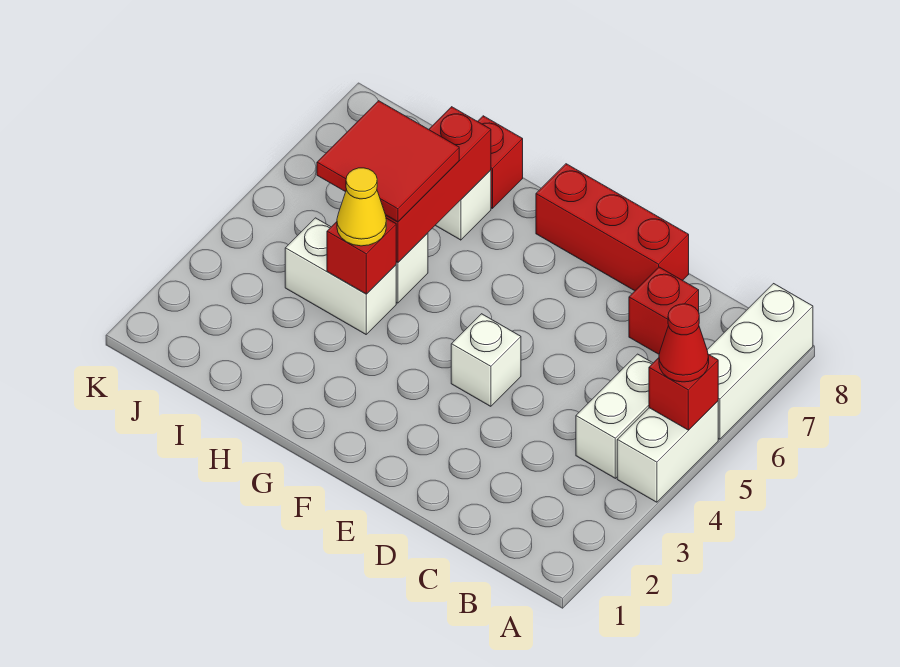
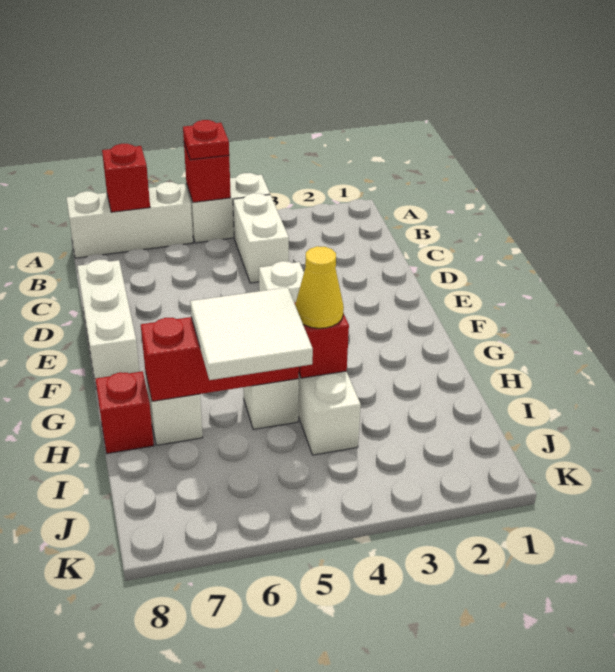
red 1x1 cone [659,304,709,382] -> red 1x1 plate [183,120,229,160]
white 1x2 brick [576,354,653,478] -> white 1x2 brick turned to [233,193,289,283]
red 1x1 brick [629,267,699,354] -> red 1x1 brick moved to [102,144,150,212]
red 1x3 brick [536,164,689,291] -> white 1x3 brick [77,260,140,389]
red 2x2 tile [317,101,459,222] -> white 2x2 tile [190,287,313,380]

